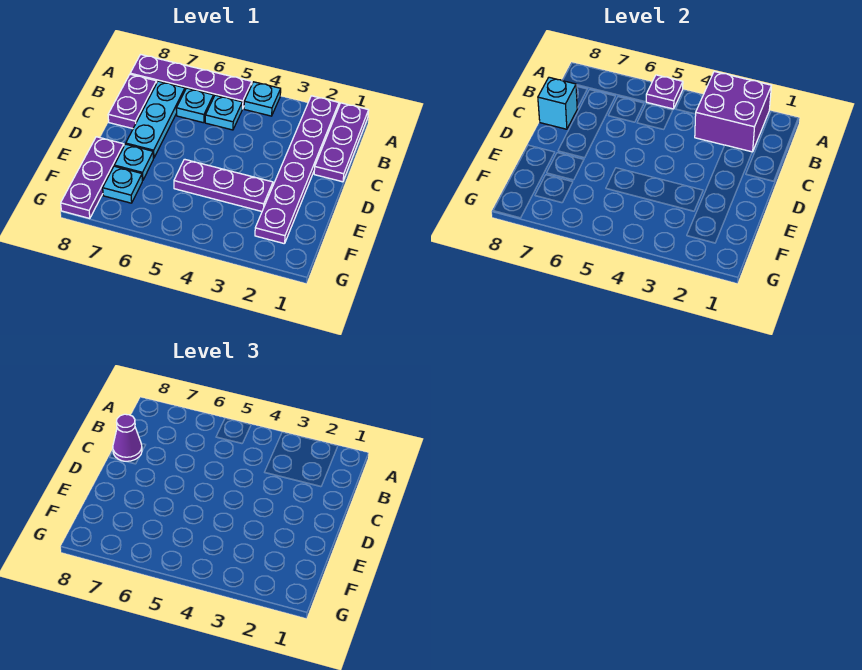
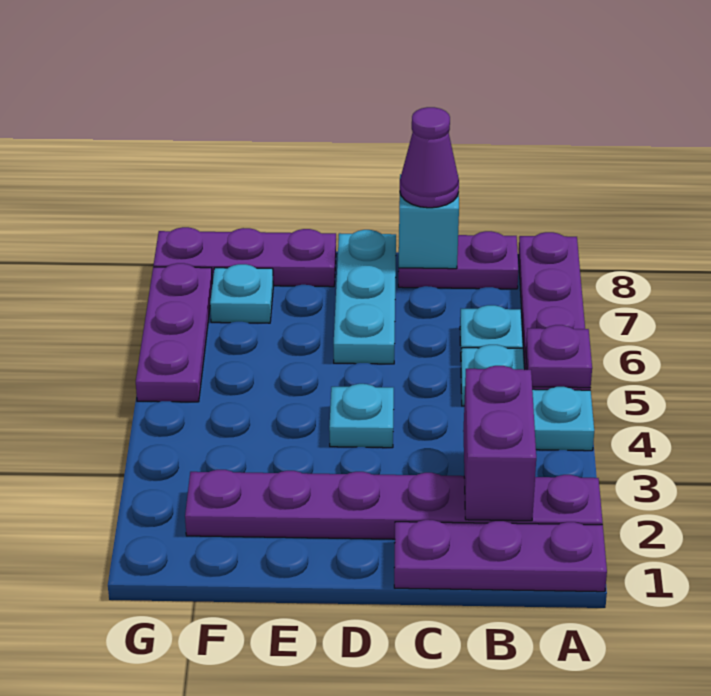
purple 2x2 brick [695,72,771,152] -> purple 1x2 brick [463,366,536,521]
cyan 1x3 plate [126,81,185,158] -> cyan 1x3 plate turned to [334,230,396,364]
purple 1x3 plate [174,159,273,211] -> purple 1x3 plate moved to [136,263,212,402]
cyan 1x1 plate [114,144,153,180] -> cyan 1x1 plate moved to [329,384,394,448]

